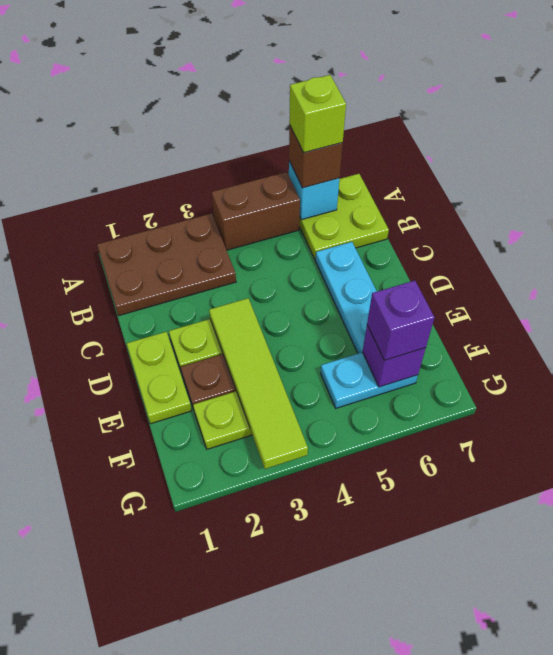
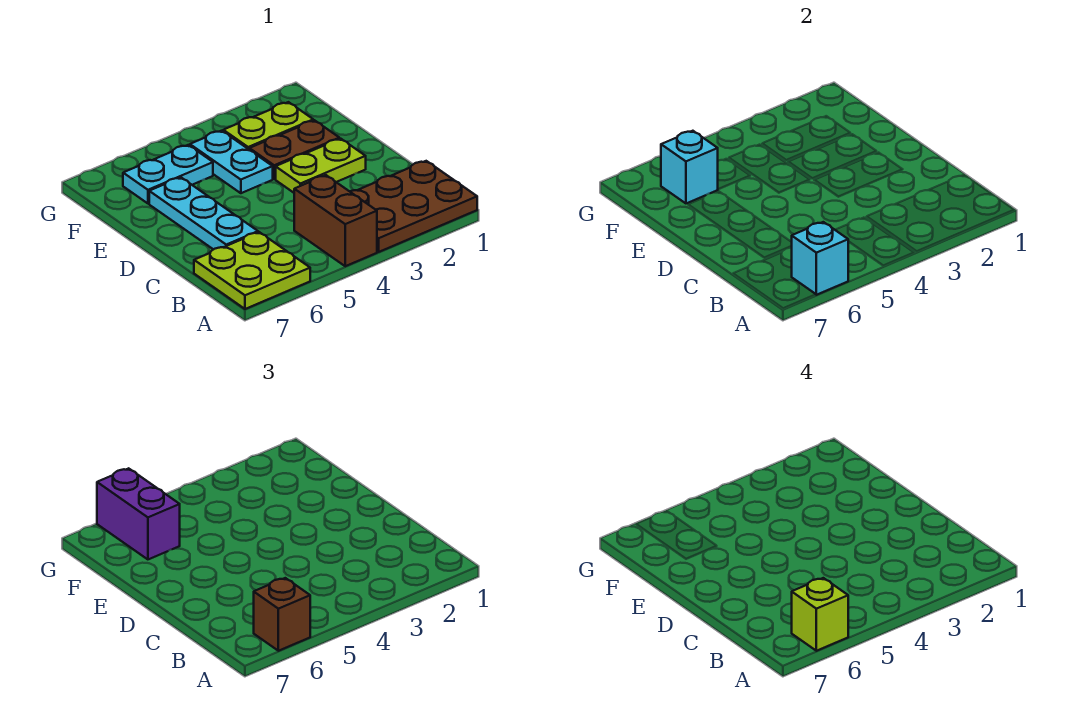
brown 1x2 brick [212,172,300,250] -> brown 1x2 brick turned to [294,175,377,266]
lime 1x2 plate [127,332,192,424] -> none
lime 1x4 tile [209,298,308,469] -> none
none -> cyan 1x2 plate [190,131,273,193]
purple 1x1 brick [363,325,426,387] -> cyan 1x1 brick [661,131,718,203]
purple 1x1 brick [367,281,435,360] -> purple 1x2 brick [97,468,180,559]

